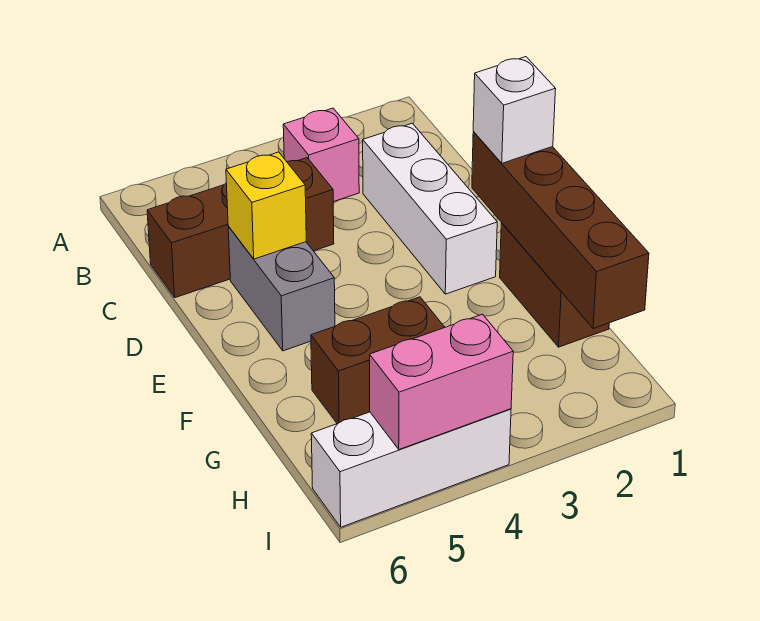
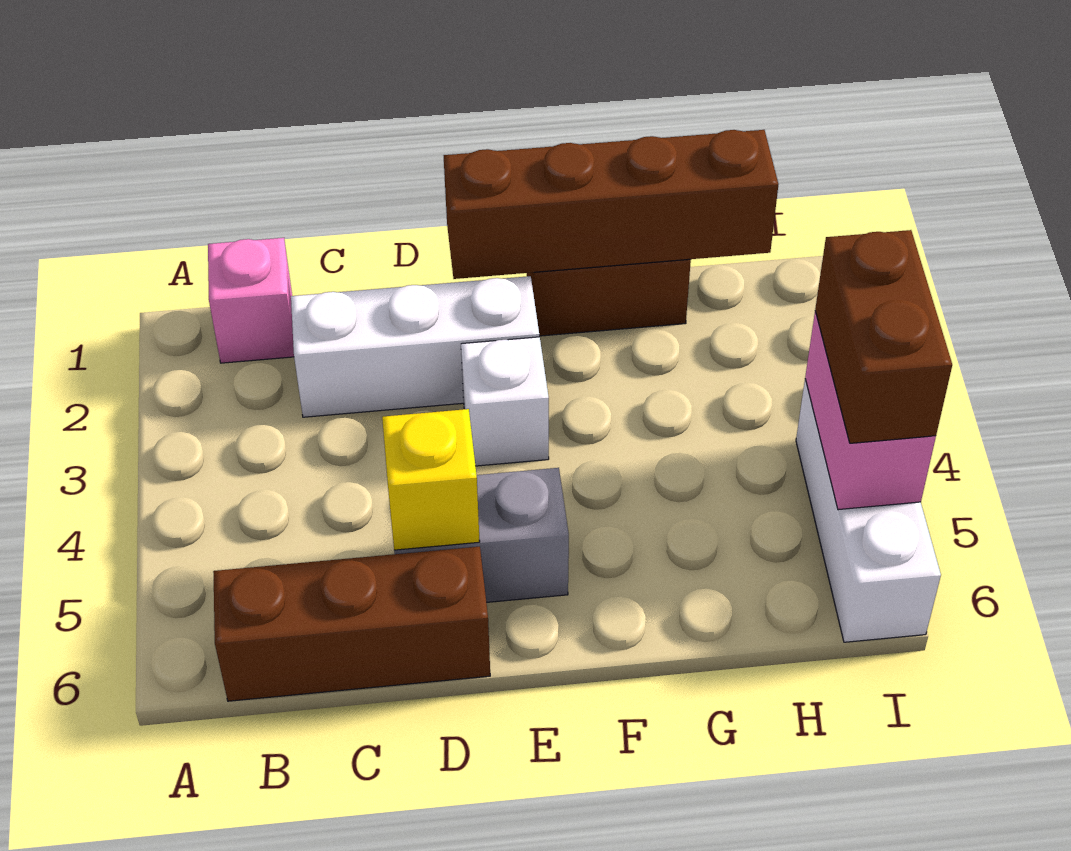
pink 1x1 brick [283,108,359,202] -> pink 1x1 brick moved to [208,238,294,363]
brown 1x3 brick [147,158,334,298] -> brown 1x3 brick turned to [213,547,490,701]
white 1x1 brick [473,57,556,163] -> white 1x1 brick moved to [461,337,549,466]
brown 1x2 brick [311,297,445,424] -> brown 1x2 brick moved to [815,230,952,443]

